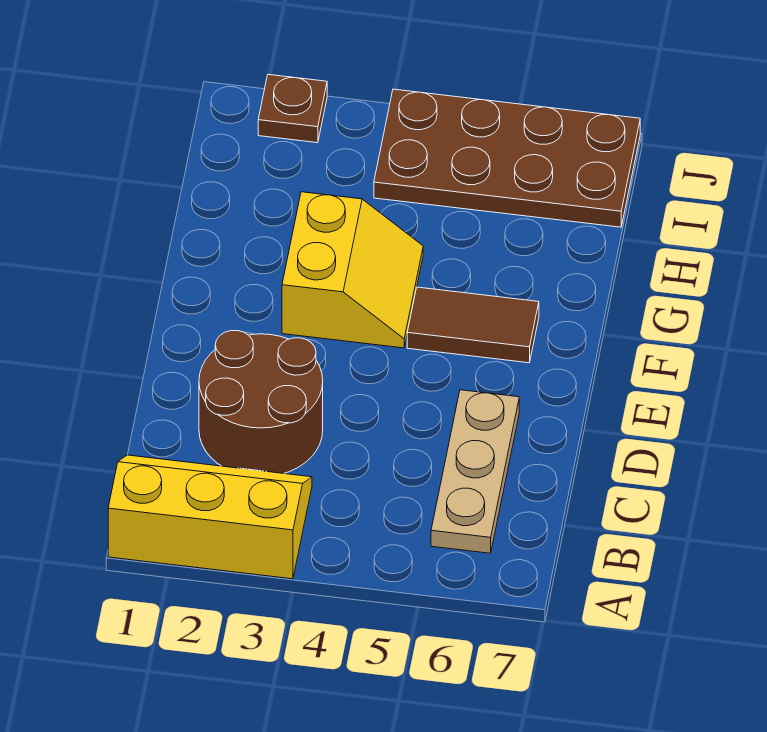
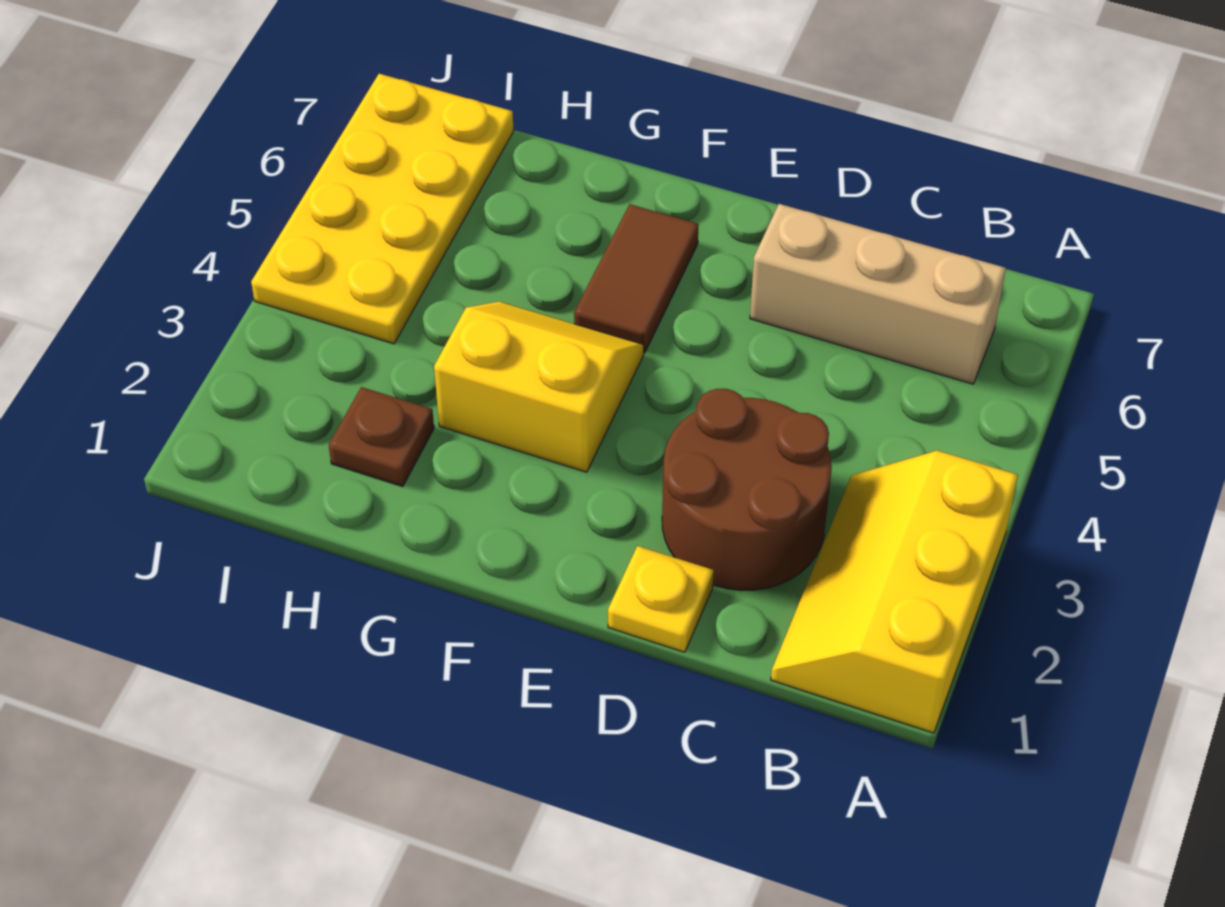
tan 1x3 plate [431,390,519,553] -> tan 1x3 brick [750,204,1006,384]
none -> yellow 1x1 plate [608,546,714,652]
brown 2x4 plate [374,89,640,227] -> yellow 2x4 plate [251,74,514,344]
brown 1x1 plate [258,74,327,143] -> brown 1x1 plate moved to [329,387,434,487]

